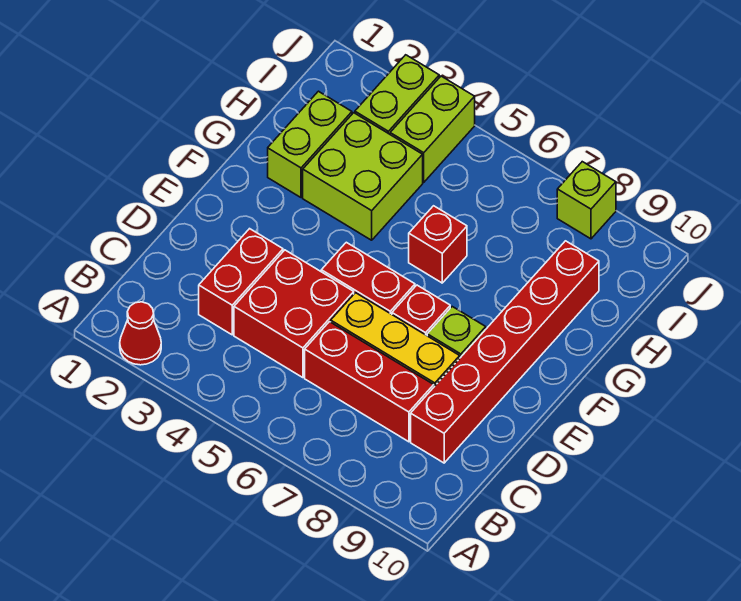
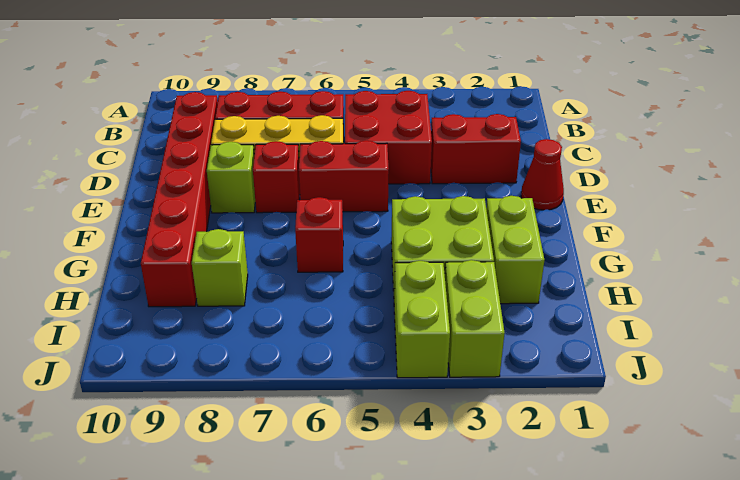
red 1x1 cone [120,302,161,365] -> red 1x1 cone moved to [521,139,564,210]
red 1x2 brick [199,229,283,335] -> red 1x2 brick turned to [431,114,521,184]
lime 1x1 brick [557,162,616,239] -> lime 1x1 brick moved to [192,229,248,306]

